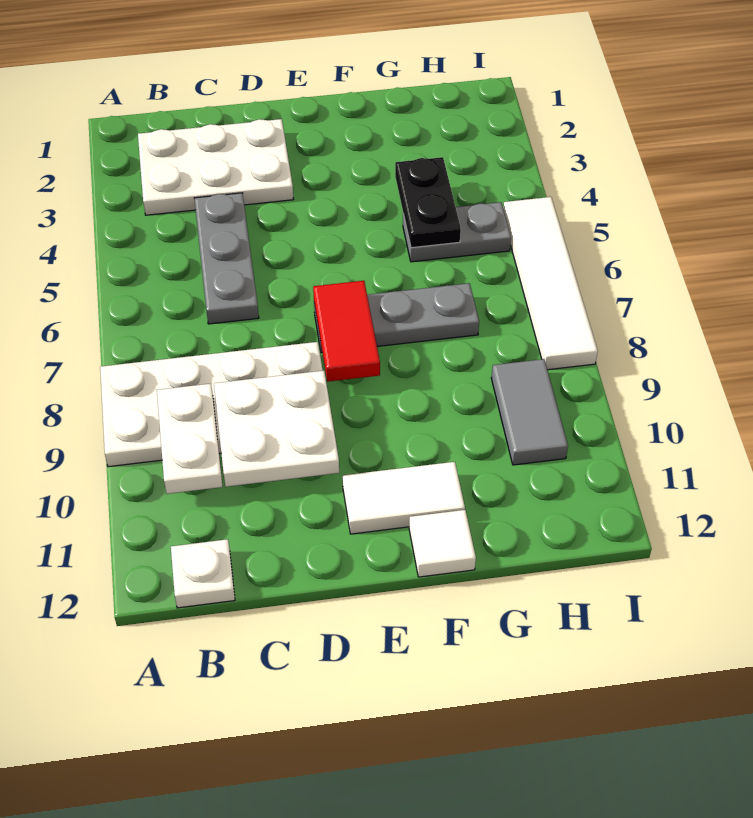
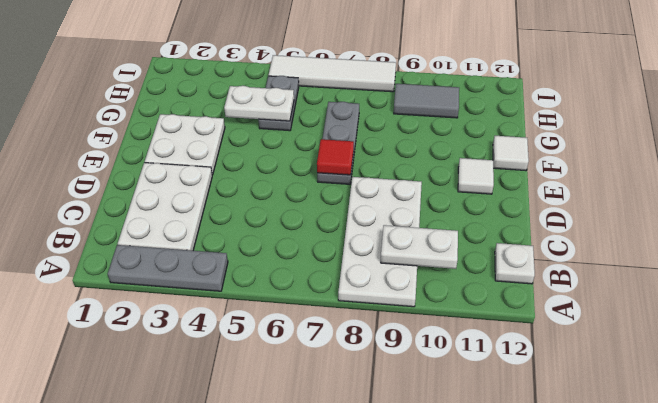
grey 1x3 plate [194,193,259,324] -> grey 1x3 plate moved to [108,245,228,291]
white 2x2 plate [214,371,339,487] -> white 2x2 plate moved to [145,114,225,175]
red 1x2 tile [313,281,380,382] -> red 1x1 tile [317,139,354,175]
white 1x2 tile [343,462,465,534] -> white 1x1 tile [458,158,494,194]
black 1x2 plate [395,157,461,248] -> white 1x2 plate [224,86,294,121]

